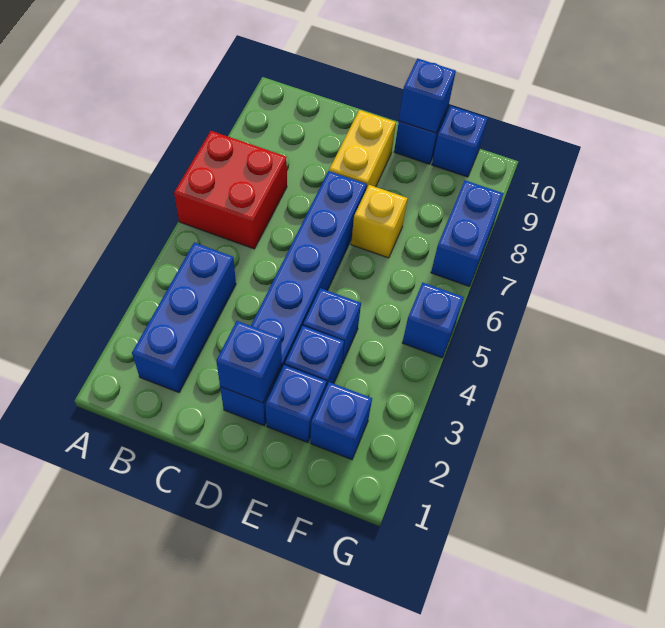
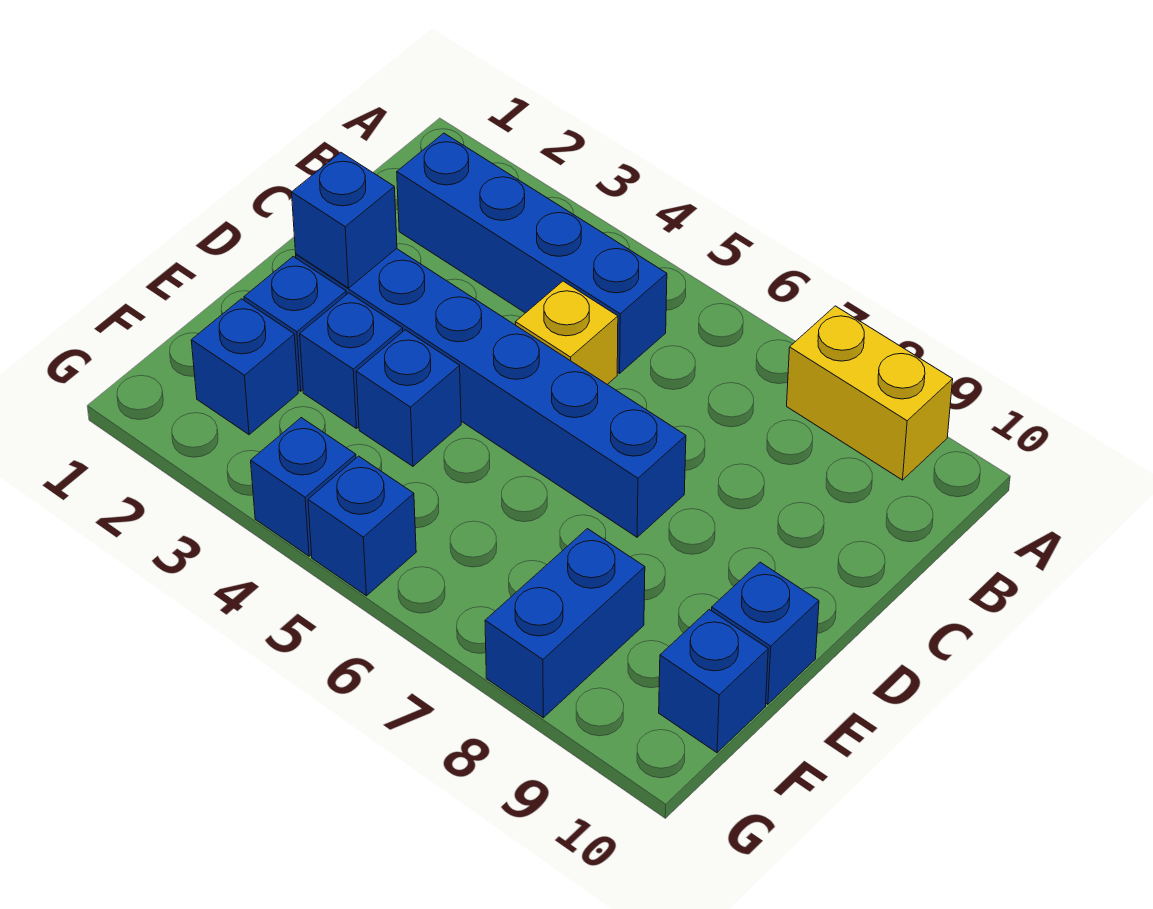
red 2x2 brick [174,131,287,249] -> none
blue 1x3 brick [132,243,236,392] -> blue 1x4 brick [397,133,667,373]
yellow 1x2 brick [329,110,396,189] -> yellow 1x2 brick moved to [787,306,953,480]
yellow 1x1 brick [351,185,407,258] -> yellow 1x1 brick moved to [515,281,618,384]
blue 1x1 brick [399,58,456,133] -> blue 1x1 brick moved to [251,418,356,556]
blue 1x2 brick [431,180,503,286] -> blue 1x2 brick turned to [485,529,645,718]

